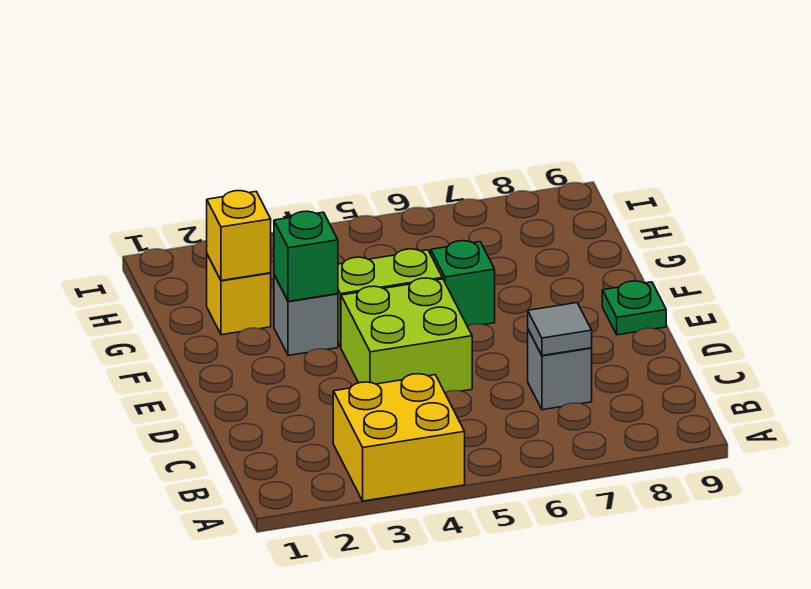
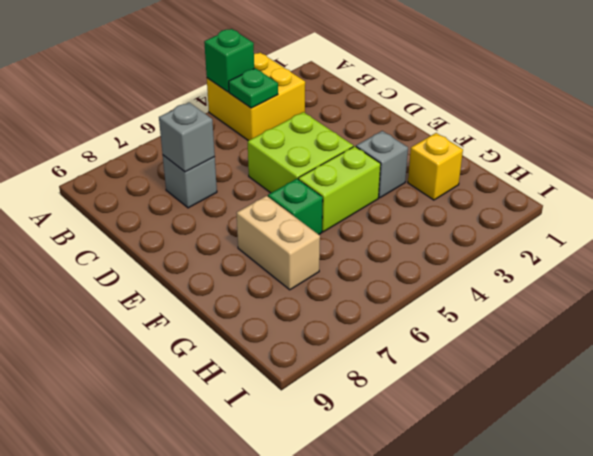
grey 1x1 tile [528,303,592,356] -> grey 1x1 brick [159,103,215,172]
green 1x1 plate [602,281,666,335] -> green 1x1 plate moved to [229,68,278,108]
green 1x1 brick [274,211,338,301] -> green 1x1 brick moved to [204,29,254,92]
none -> tan 1x2 brick [237,196,320,290]
yellow 1x1 brick [207,191,271,281] -> none

